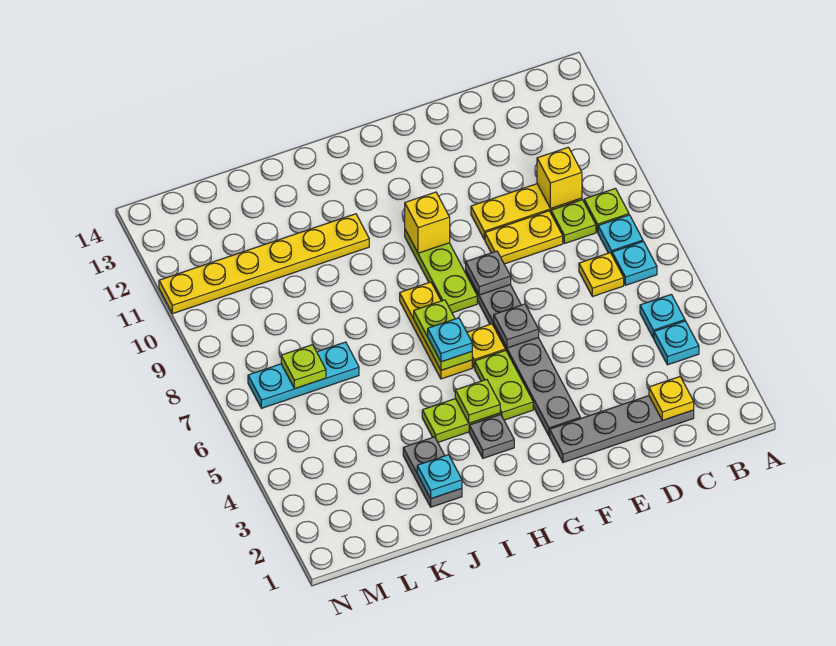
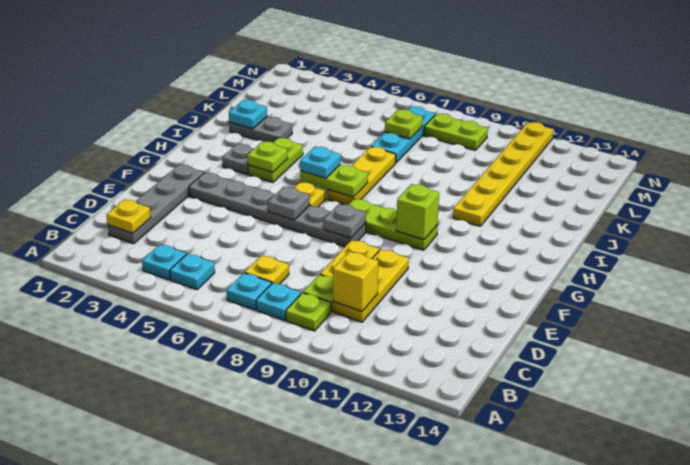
lime 1x2 plate [475,350,533,420] -> lime 1x2 plate moved to [424,114,488,150]
yellow 1x1 brick [405,192,450,253] -> lime 1x1 brick [396,184,439,240]
yellow 1x3 plate [400,282,472,379] -> yellow 1x3 plate turned to [327,147,396,205]

